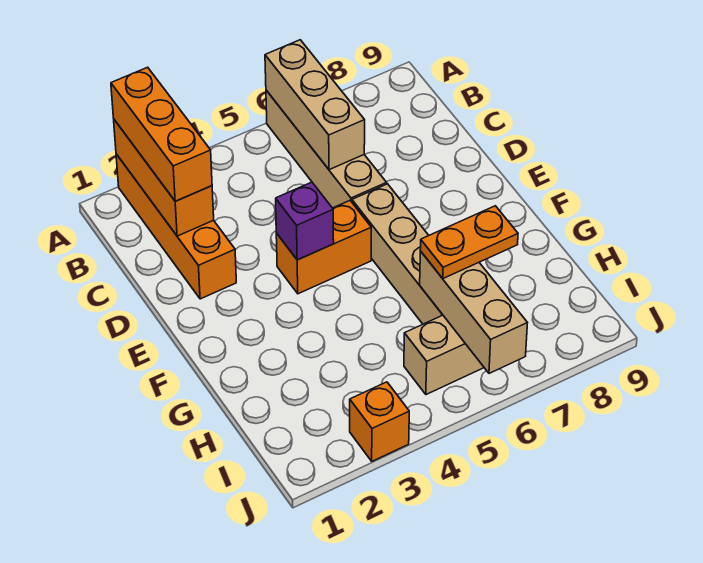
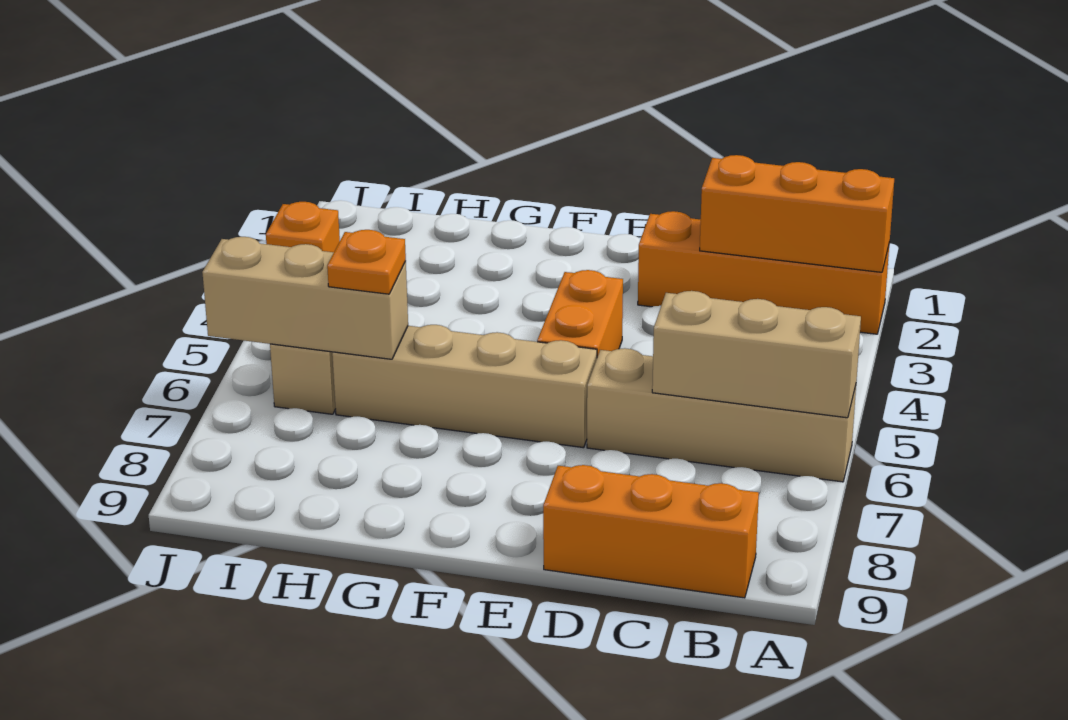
orange 1x3 brick [111,67,212,201] -> orange 1x3 brick moved to [543,465,759,598]
purple 1x1 brick [276,182,334,260] -> none
orange 1x2 plate [420,206,518,278] -> orange 1x1 plate [327,230,406,294]

